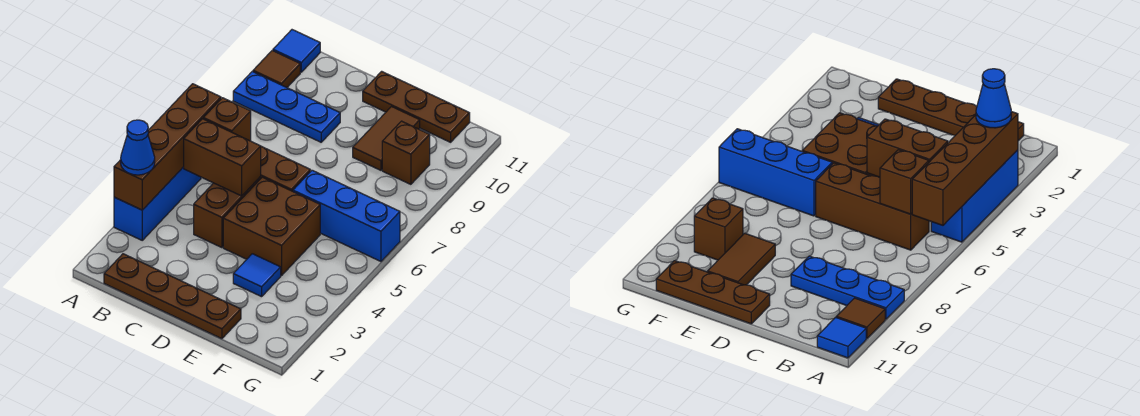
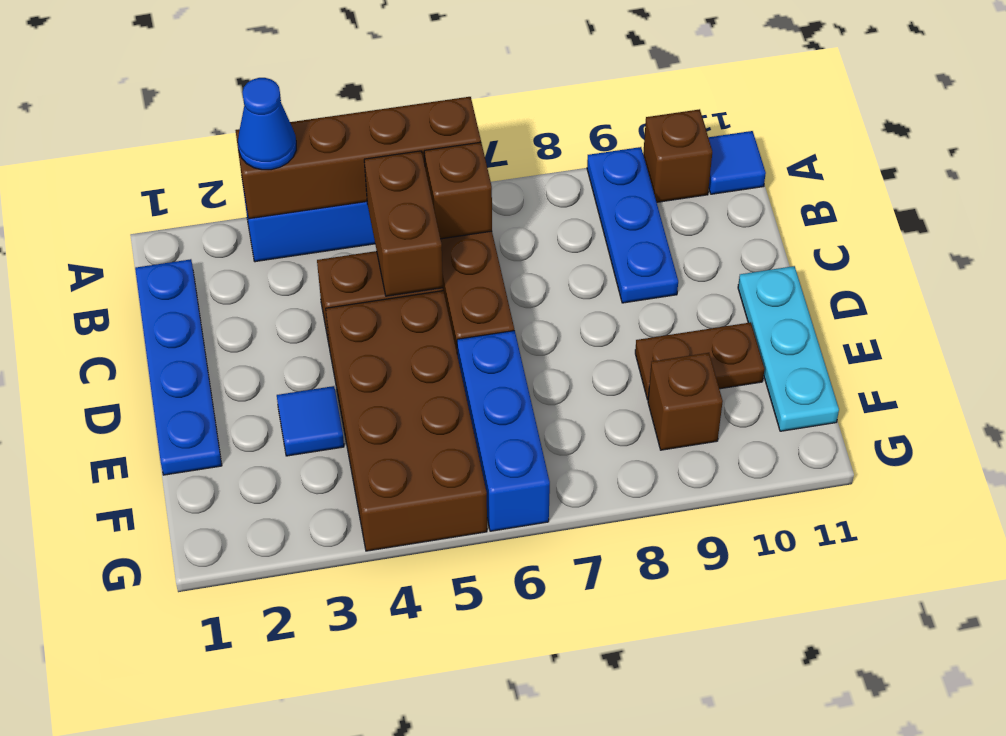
brown 1x1 tile [253,51,300,87] -> brown 1x1 brick [643,109,712,202]
brown 1x4 plate [104,254,241,339] -> blue 1x4 plate [135,259,222,475]
brown 2x2 brick [223,177,320,276] -> brown 2x4 brick [326,291,487,551]
brown 1x3 plate [363,71,470,142] -> cyan 1x3 plate [738,266,839,431]
brown 1x2 tile [353,107,420,170] -> brown 1x2 plate [635,322,765,400]

